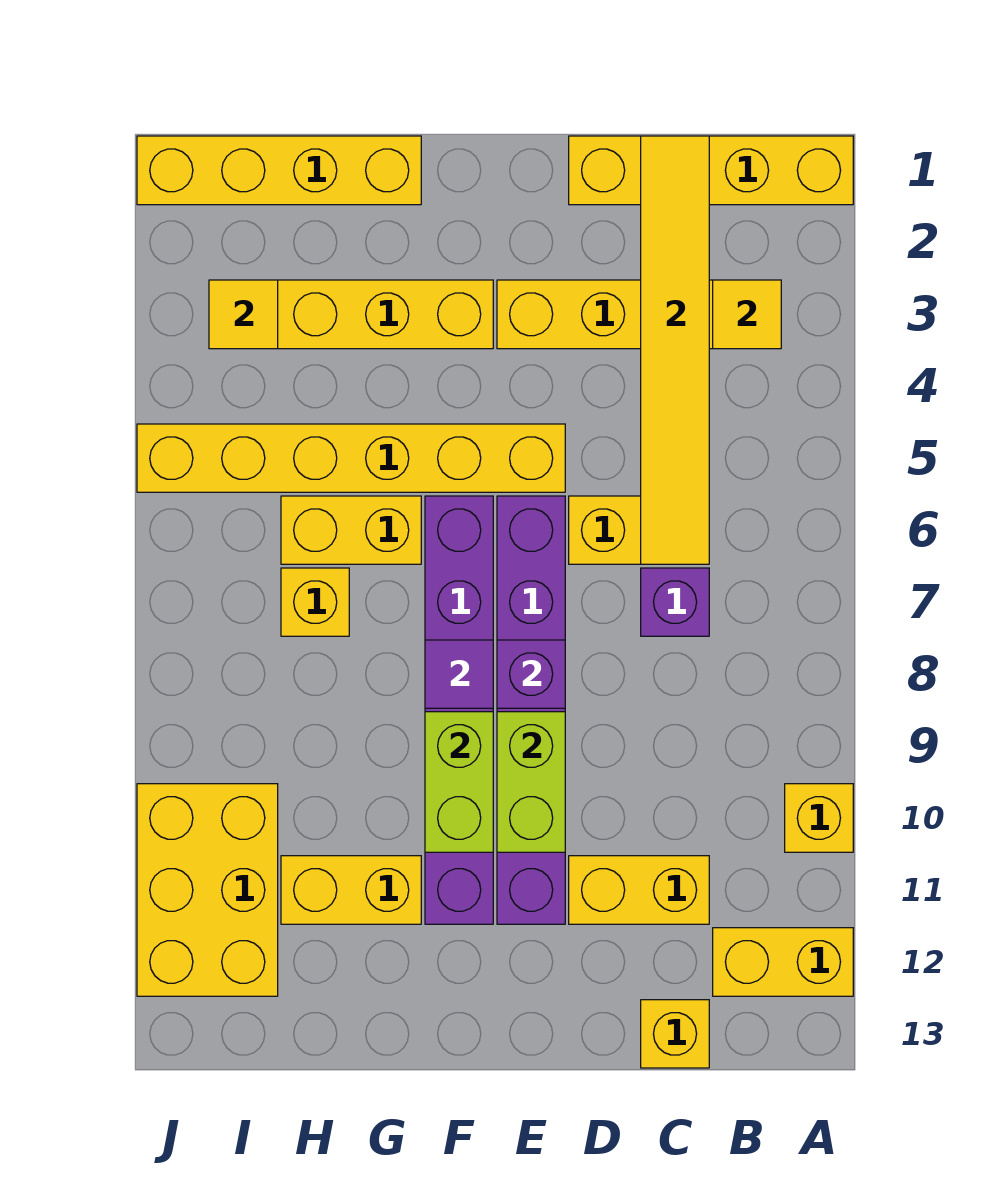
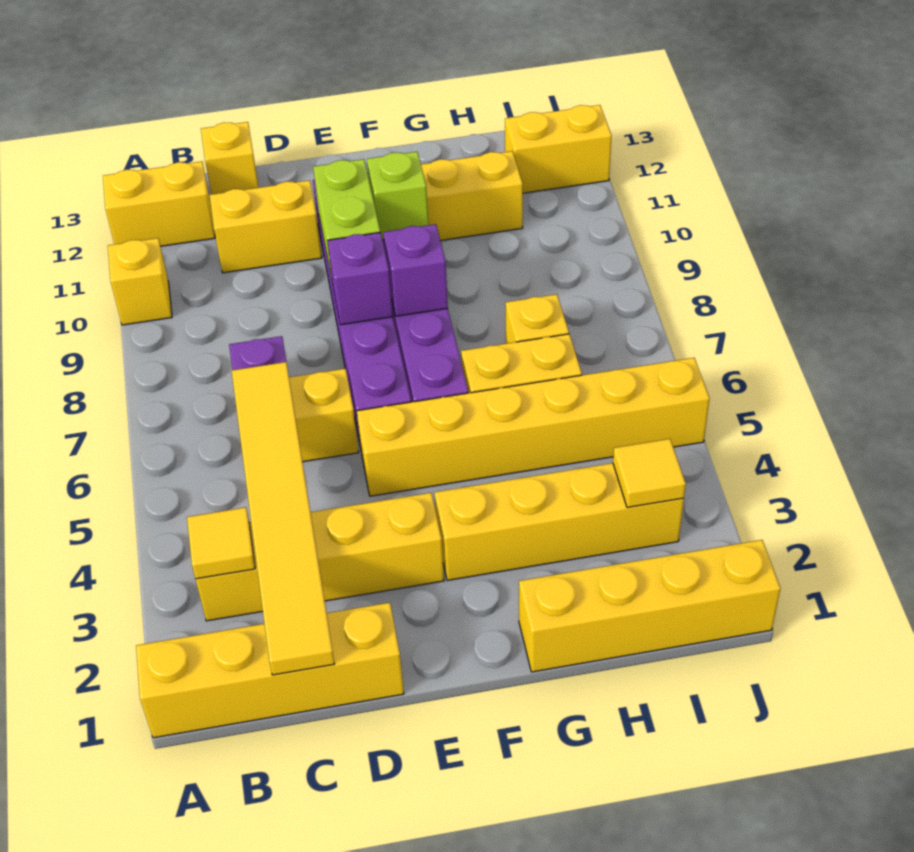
purple 1x1 tile [425,640,493,708] -> purple 1x1 brick [383,224,448,316]
lime 1x2 brick [425,712,493,852] -> lime 1x1 brick [367,152,428,240]
yellow 2x3 brick [137,784,278,996] -> yellow 1x2 brick [505,105,612,193]

